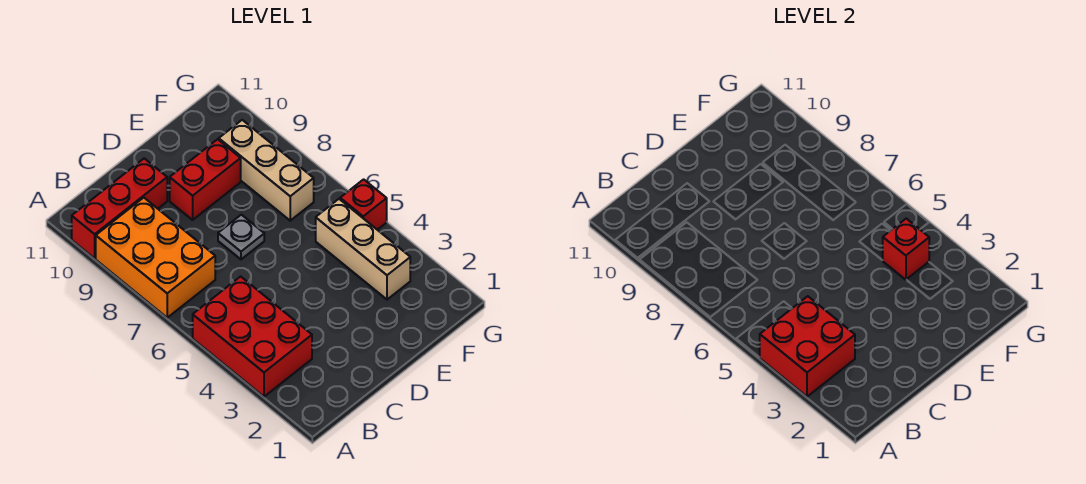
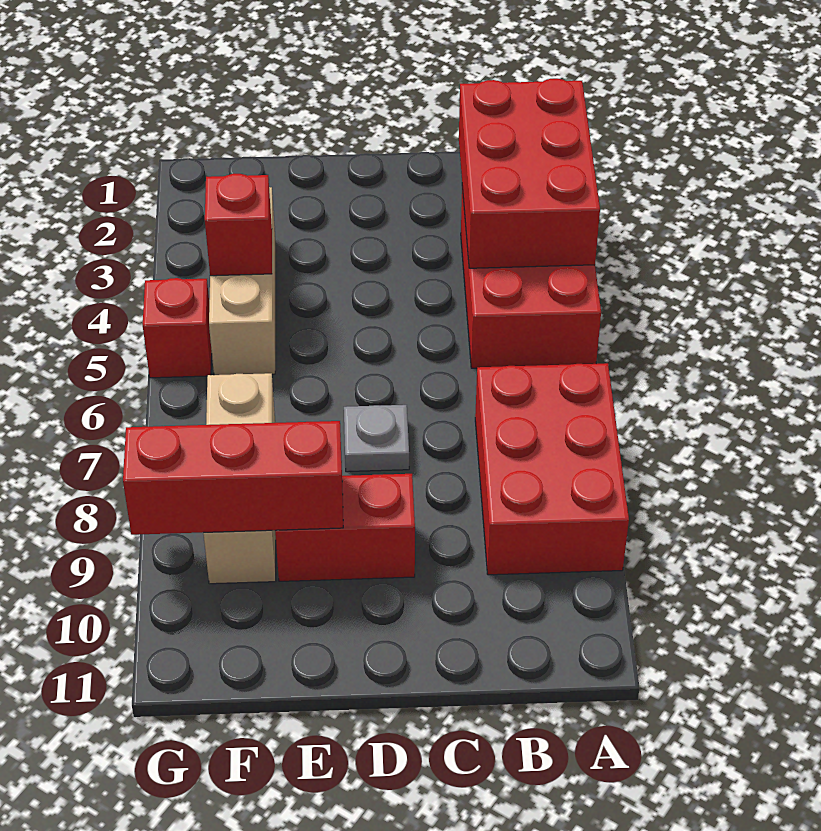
red 2x2 brick [759,296,855,397] -> red 2x3 brick [459,79,600,268]
orange 2x3 brick [96,198,215,318] -> red 2x3 brick [475,363,629,575]
red 1x3 brick [72,158,167,258] -> red 1x3 brick moved to [123,421,343,535]

